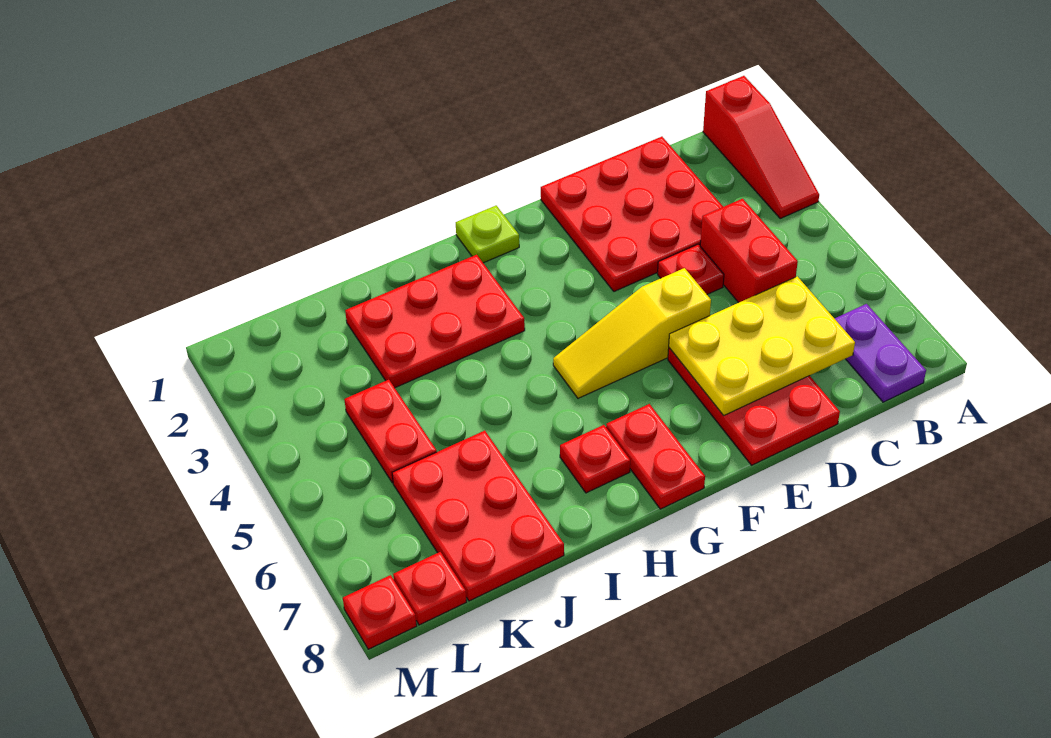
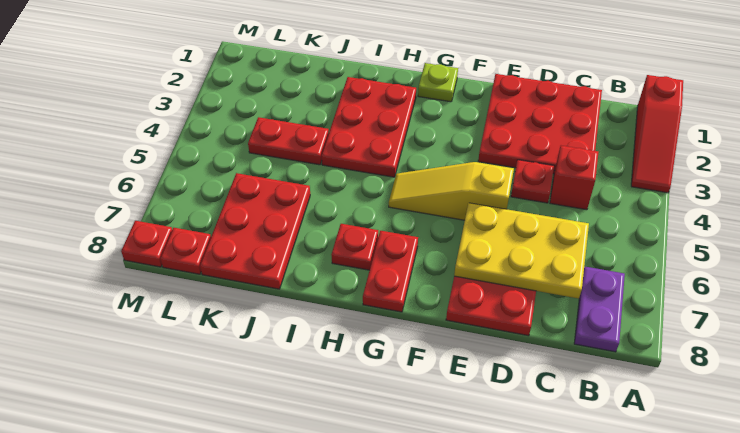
red 1x2 brick [700,199,798,303] -> red 1x1 brick [550,146,598,210]
red 2x3 plate [345,255,525,388] -> red 2x3 plate turned to [322,77,416,177]
red 1x2 plate [344,380,437,483] -> red 1x2 plate turned to [248,117,329,165]

